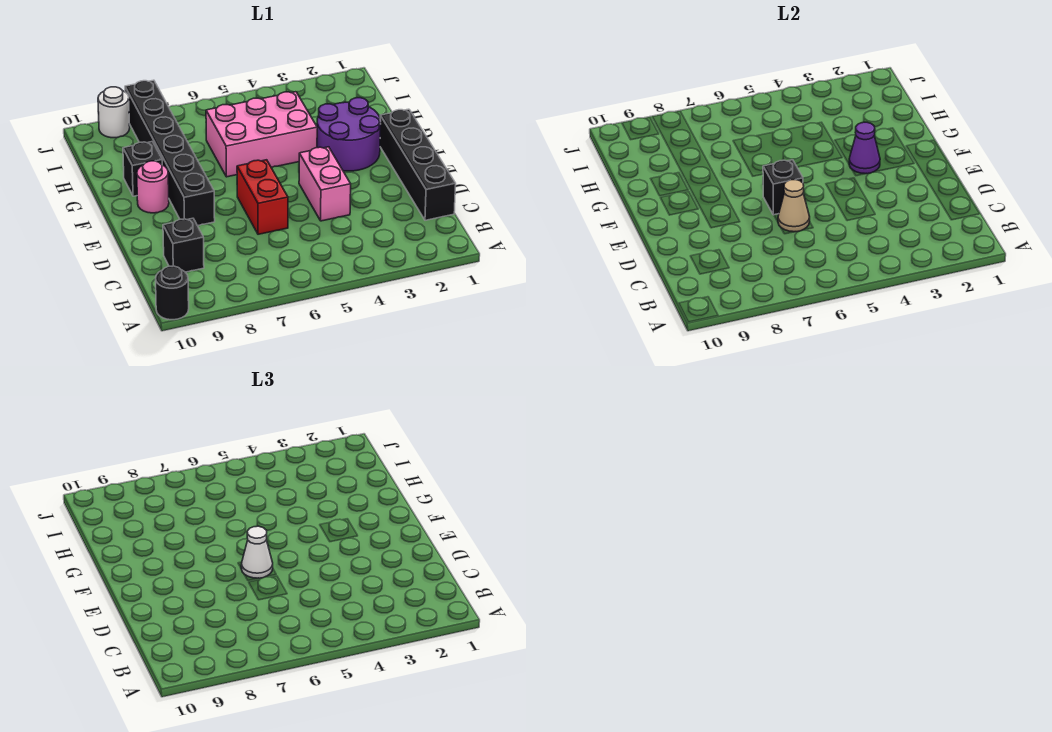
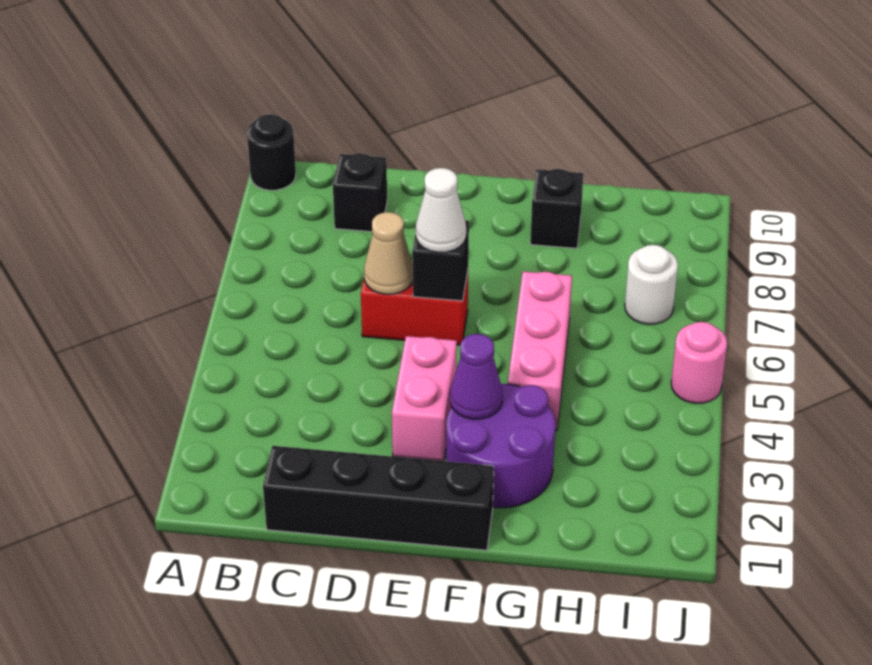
pink 1x2 brick [299,147,351,221] -> pink 1x2 brick turned to [392,336,457,461]
black 1x6 brick [125,80,215,226] -> none
pink 1x1 round brick [137,161,169,213] -> pink 1x1 round brick moved to [671,322,727,403]
pink 2x3 brick [206,92,317,177] -> pink 1x3 brick [508,271,572,431]
white 1x1 round brick [98,87,130,138] -> white 1x1 round brick moved to [625,245,678,324]

